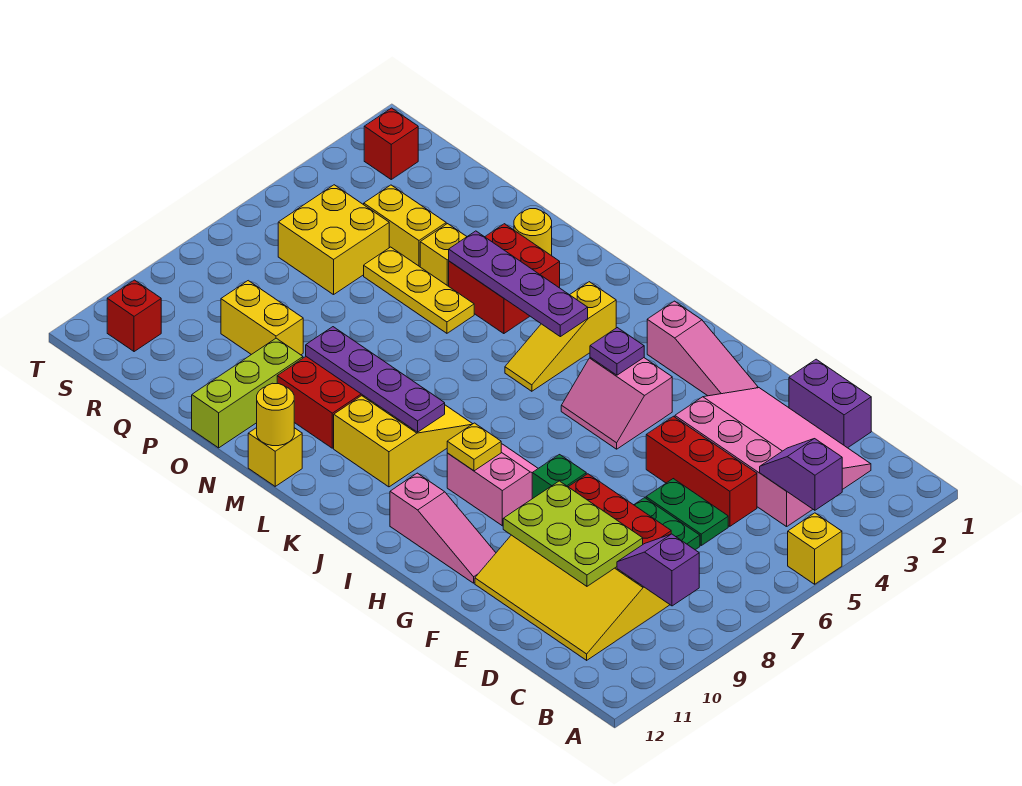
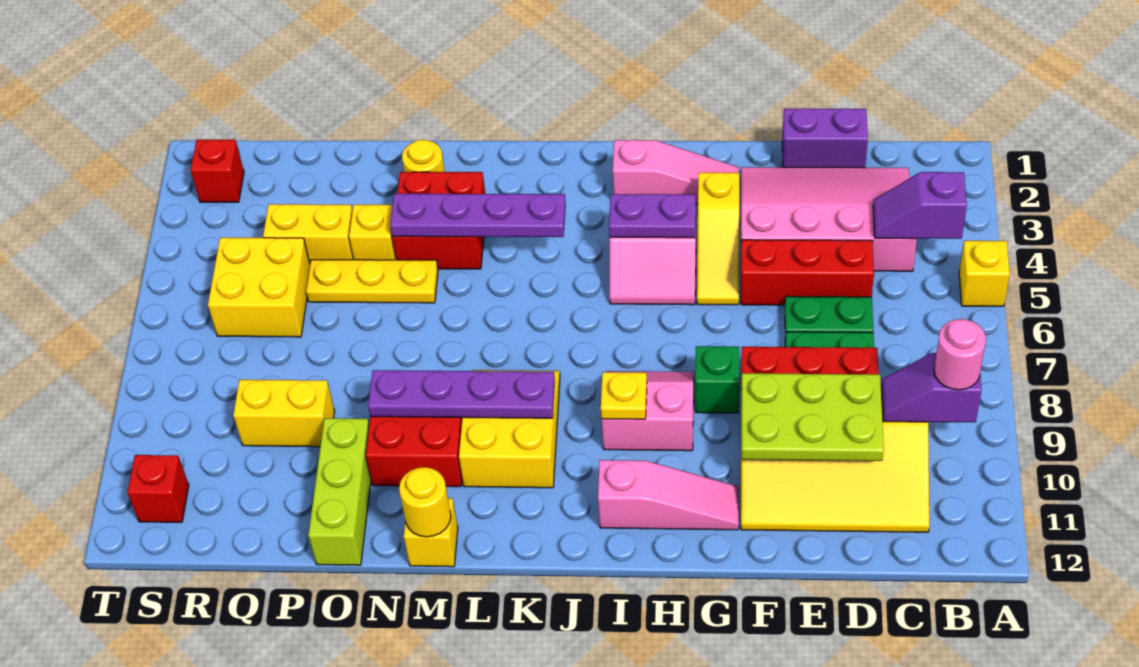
none -> pink 1x1 round brick [934,319,986,390]
purple 1x1 plate [590,328,644,375] -> purple 1x2 plate [609,194,696,238]
yellow 1x3 slope [505,282,616,391] -> yellow 1x3 slope moved to [697,173,739,305]

